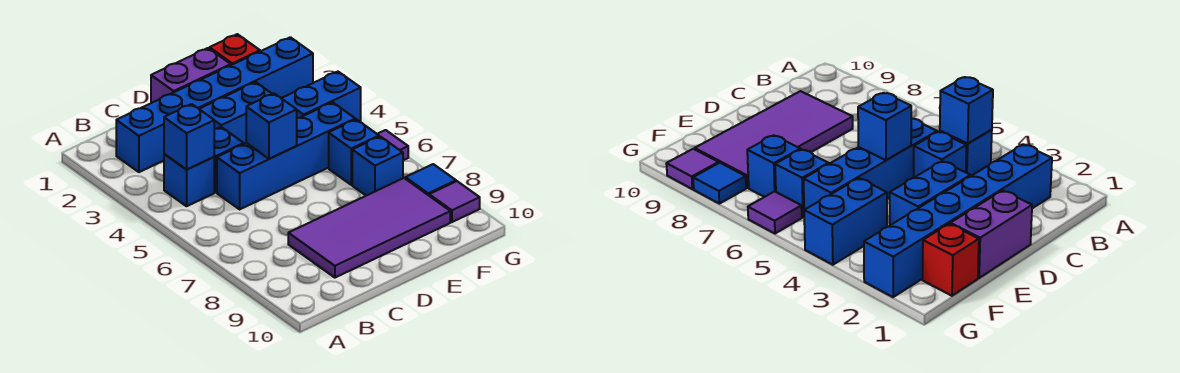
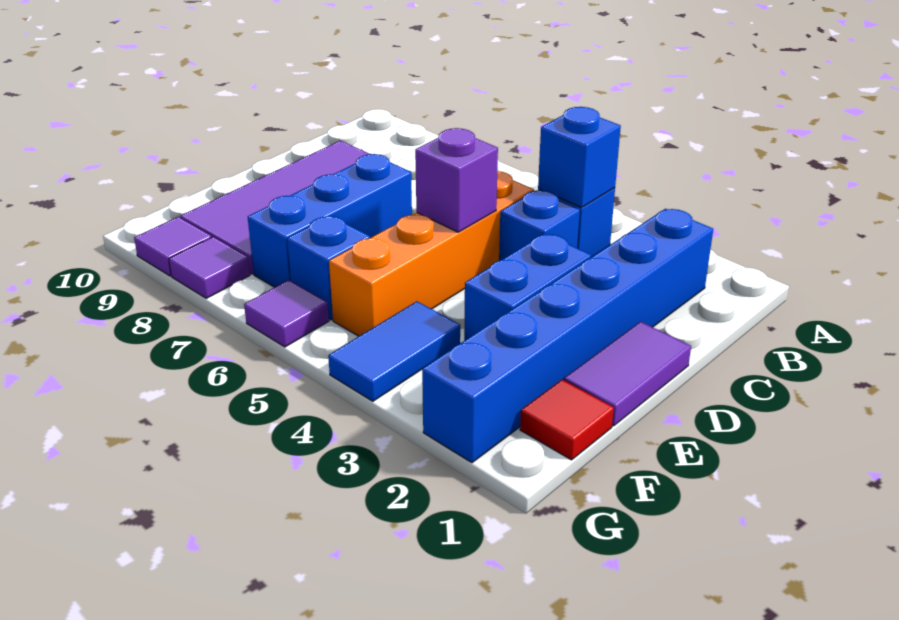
blue 1x4 brick [217,102,355,209] -> orange 1x4 brick [329,171,534,336]
purple 1x2 brick [151,48,231,103] -> purple 1x2 tile [564,322,691,426]
blue 1x1 brick [246,93,297,159] -> purple 1x1 brick [415,128,498,232]
red 1x1 brick [209,34,260,65] -> red 1x1 tile [520,380,614,460]
blue 1x2 brick [281,72,361,122] -> blue 1x2 tile [328,301,460,401]
blue 1x1 brick [352,136,403,196] -> blue 1x3 brick [248,154,412,287]
blue 1x1 tile [405,164,456,195] -> purple 1x1 tile [169,237,250,298]

